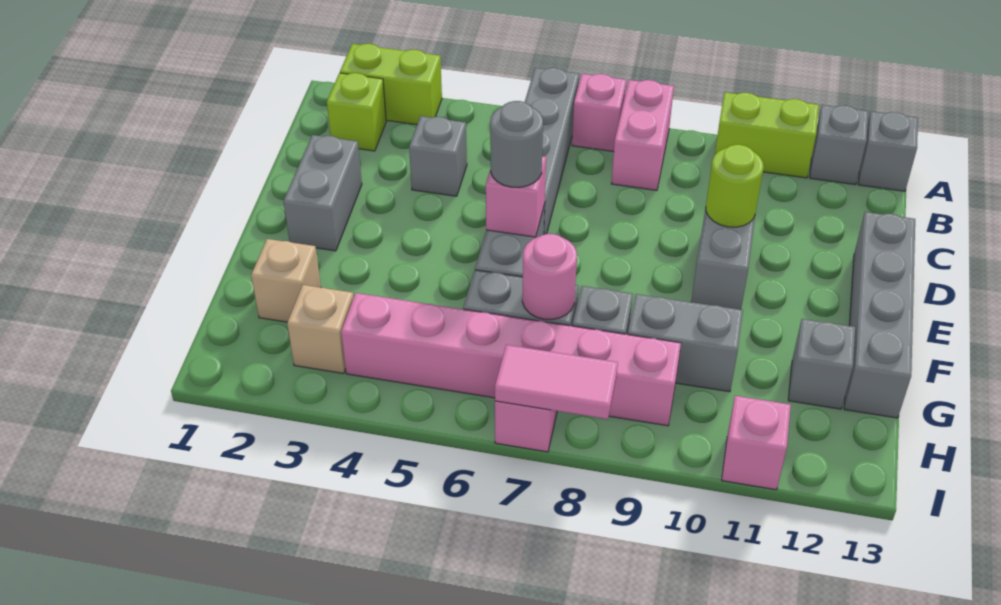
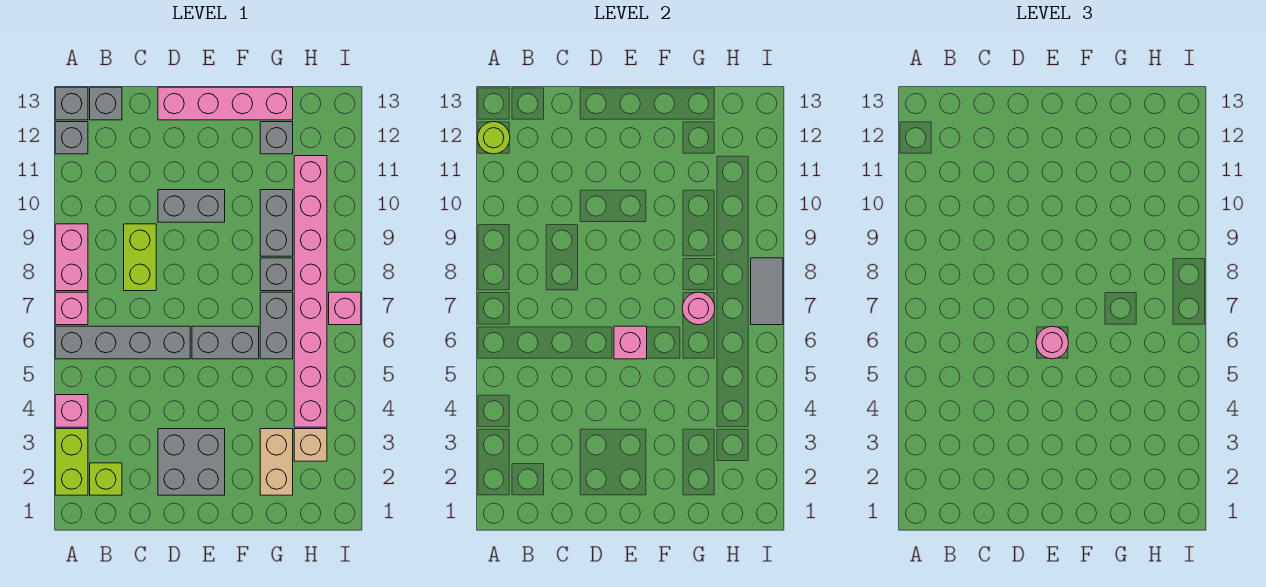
pink 1x2 brick [611,80,674,190] -> pink 1x2 brick turned to [55,224,88,291]
lime 1x2 brick [715,92,819,178] -> lime 1x2 brick moved to [124,224,156,291]
grey 1x1 brick [409,116,467,196] -> grey 1x1 brick moved to [90,87,122,120]
grey 1x2 brick [283,135,362,251] -> grey 2x2 brick [158,429,225,495]
lime 1x1 round brick [706,145,764,227] -> lime 1x1 round brick moved to [477,122,510,154]
grey 1x4 brick [844,212,915,418] -> pink 1x4 brick [158,87,293,120]
grey 1x1 round brick [490,101,543,187] -> pink 1x1 round brick [1036,326,1069,359]
tan 1x1 brick [251,239,321,322] -> tan 1x2 brick [260,429,293,495]
pink 1x6 brick [341,293,681,426] -> pink 1x8 brick [294,156,327,427]
pink 1x2 tile [495,345,618,419] -> grey 1x2 tile [751,258,783,325]
pink 1x1 brick [722,396,791,490] -> pink 1x1 brick moved to [55,395,88,427]

